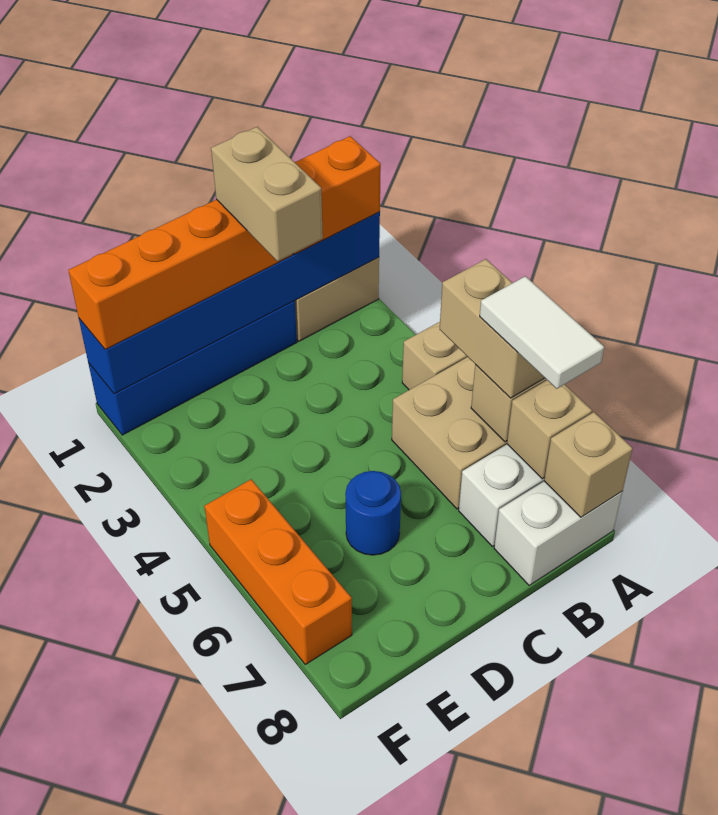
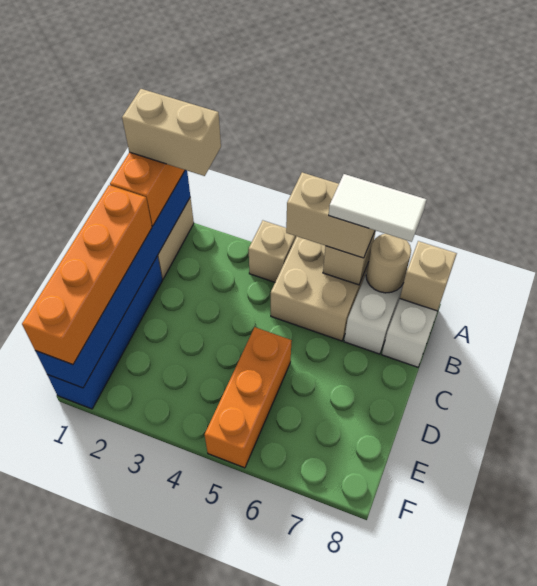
tan 1x1 brick [507,380,592,479] -> tan 1x1 round brick [366,234,411,293]
tan 1x2 brick [211,127,323,261] -> tan 1x2 brick moved to [122,89,221,176]
blue 1x1 round brick [345,471,401,555] -> none
orange 1x3 brick [204,480,352,664] -> orange 1x3 brick turned to [205,327,292,468]

